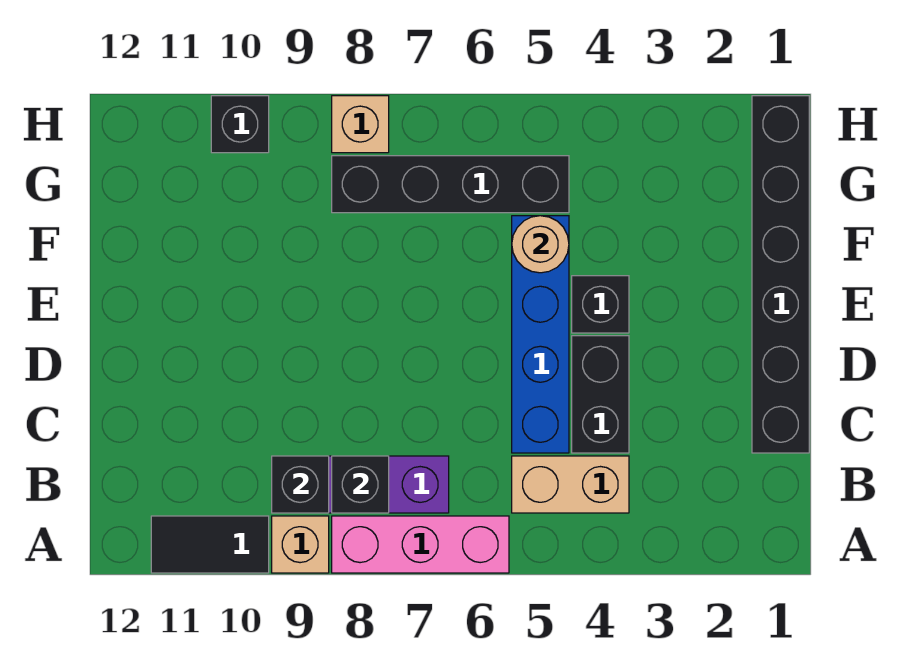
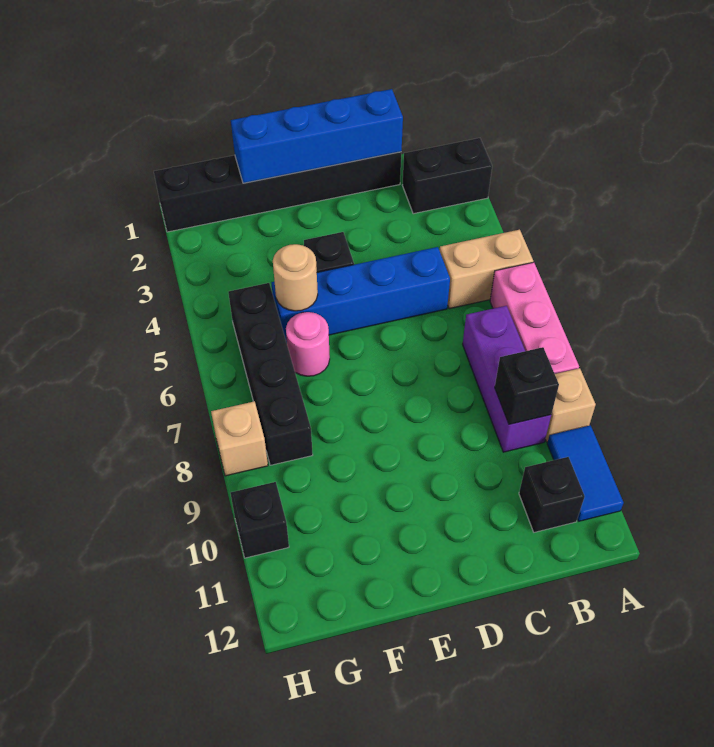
black 1x2 tile [151,516,269,573] -> blue 1x2 tile [547,425,624,521]
tan 1x2 brick [512,456,629,513] -> tan 1x2 brick turned to [440,230,533,309]
black 1x1 brick [332,456,389,513] -> black 1x1 brick moved to [519,457,585,532]
none -> blue 1x4 brick [231,89,403,183]
black 1x2 brick [572,336,629,453] -> black 1x2 brick moved to [402,138,492,214]
none -> pink 1x1 round brick [286,312,330,376]

